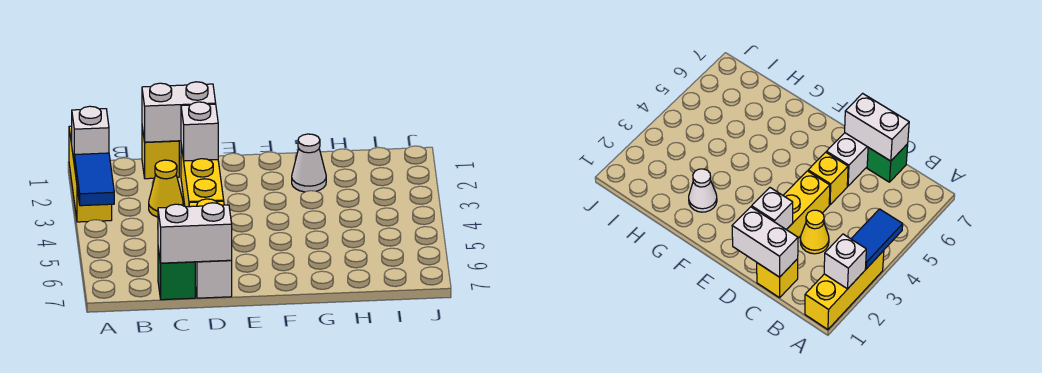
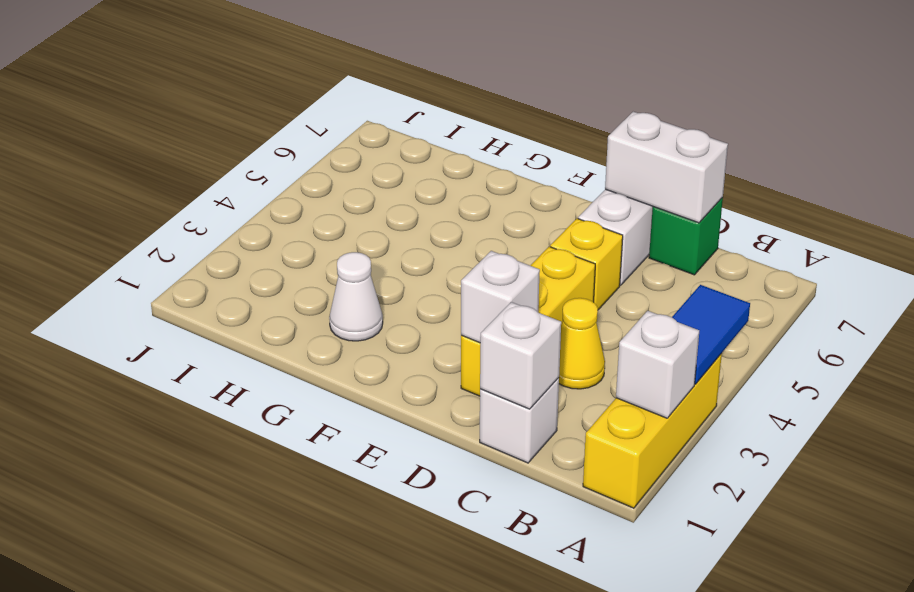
yellow 1x1 brick [142,127,179,179] -> white 1x1 brick [480,378,559,463]
white 1x2 brick [142,82,216,142] -> white 1x1 brick [480,302,561,409]

